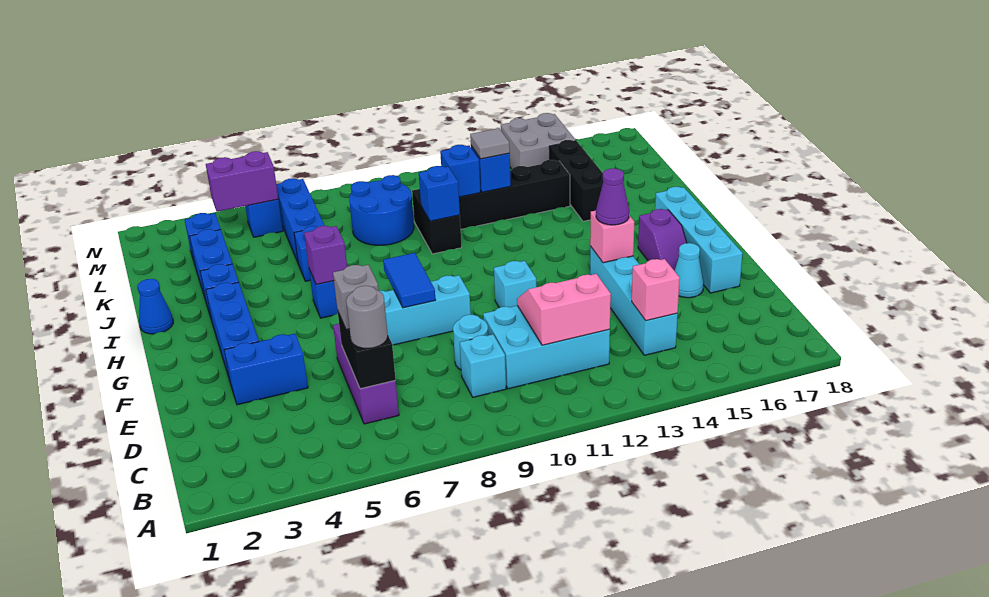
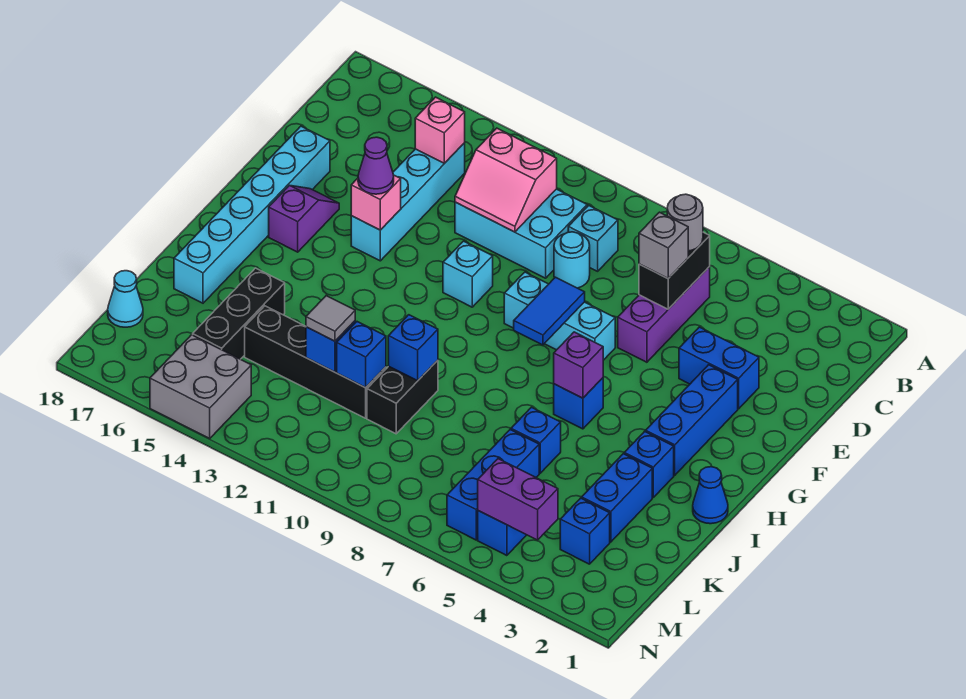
cyan 1x1 cone [674,243,704,298] -> cyan 1x1 cone moved to [108,271,143,327]
cyan 1x4 brick [655,187,743,293] -> cyan 1x6 brick [174,126,330,303]
blue 2x2 round brick [349,175,414,245] -> none

